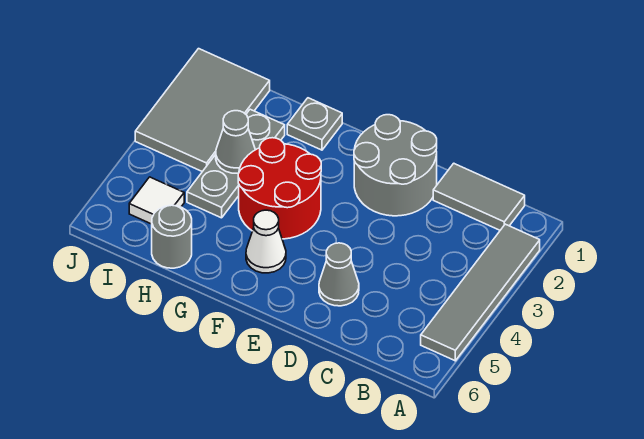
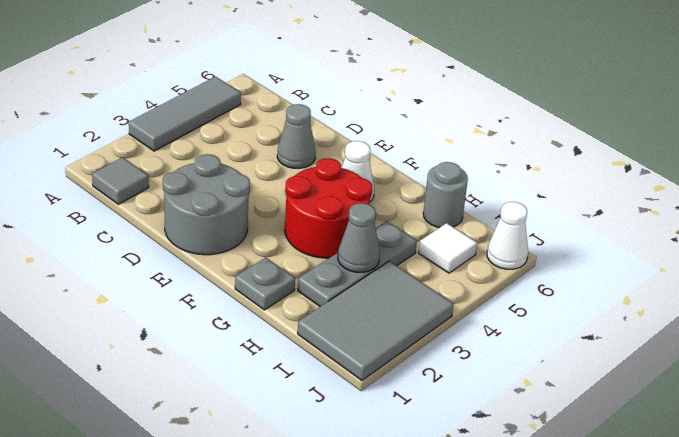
grey 1x4 tile [421,224,540,361] -> grey 1x3 tile [129,77,241,151]
grey 1x2 tile [433,163,525,230] -> grey 1x1 tile [92,157,149,204]
none -> white 1x1 cone [487,202,528,269]

